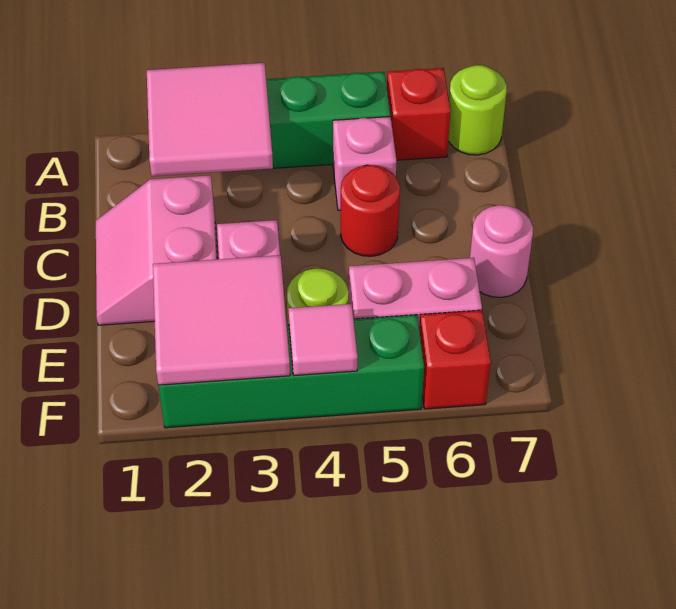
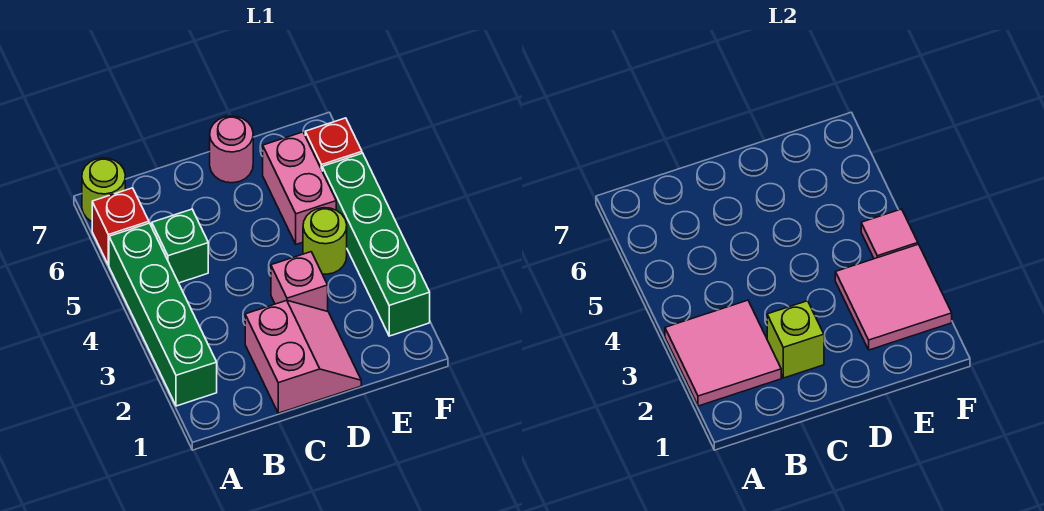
pink 1x1 brick [333,117,397,210] -> green 1x1 brick [152,209,208,283]
pink 2x2 slope [96,175,217,325] -> pink 2x2 slope turned to [245,300,361,413]
none -> lime 1x1 brick [767,301,824,378]
red 1x1 round brick [341,165,400,256] -> none

